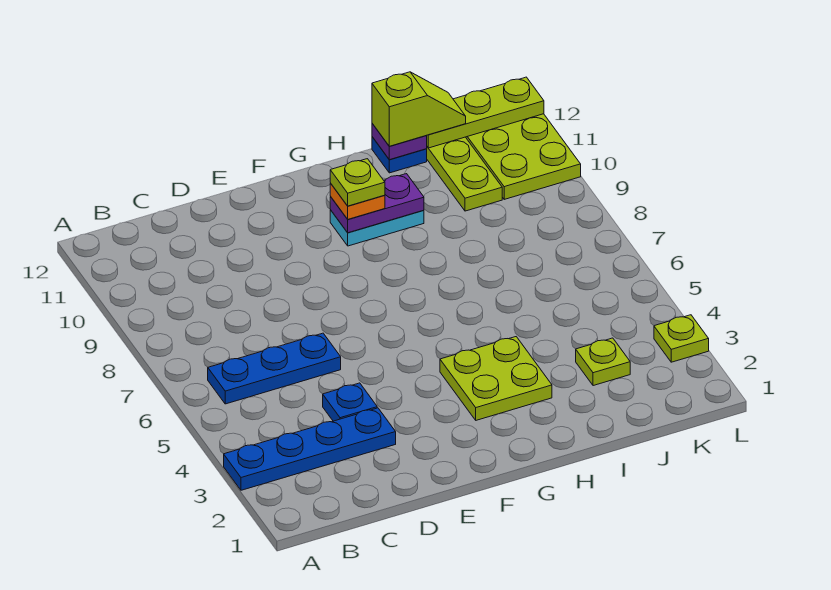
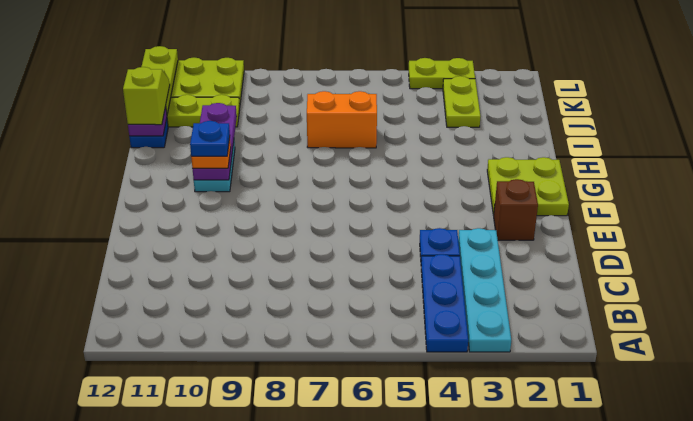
blue 1x4 plate [224,408,396,490] -> cyan 1x4 plate [458,228,511,352]
blue 1x3 plate [208,333,341,404] -> blue 1x3 plate moved to [421,254,468,352]
none -> brown 1x1 brick [494,179,538,240]
lime 2x2 plate [440,337,552,420] -> lime 2x2 plate moved to [487,157,569,216]
purple 1x2 plate [330,174,424,233] -> purple 1x3 plate [193,103,237,180]
lime 1x1 plate [330,159,385,206] -> blue 1x1 plate [190,121,230,156]
none -> orange 1x2 brick [307,91,377,148]
lime 1x1 plate [576,338,630,386] -> lime 1x2 plate [443,76,481,127]
lime 1x1 plate [654,315,709,362] -> lime 1x2 plate [409,58,475,89]

